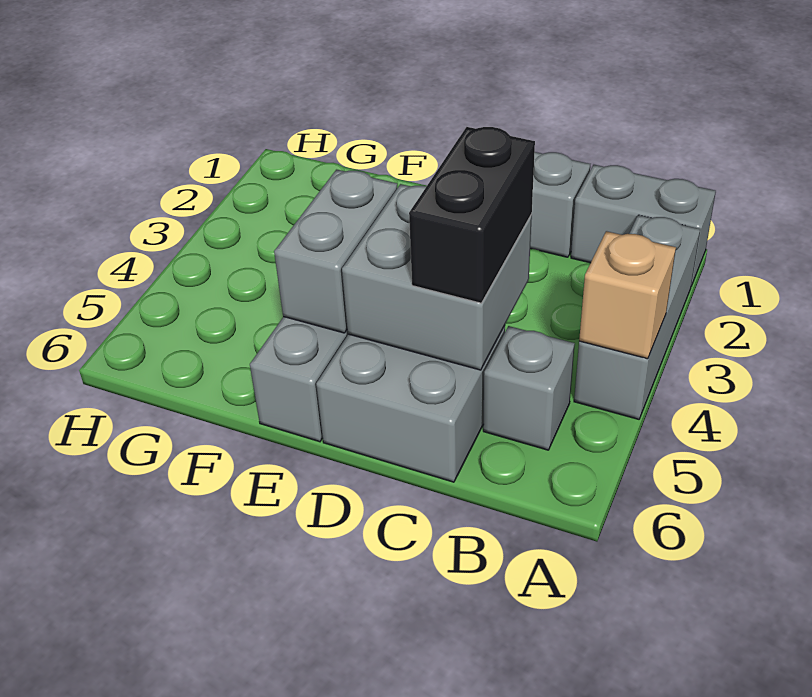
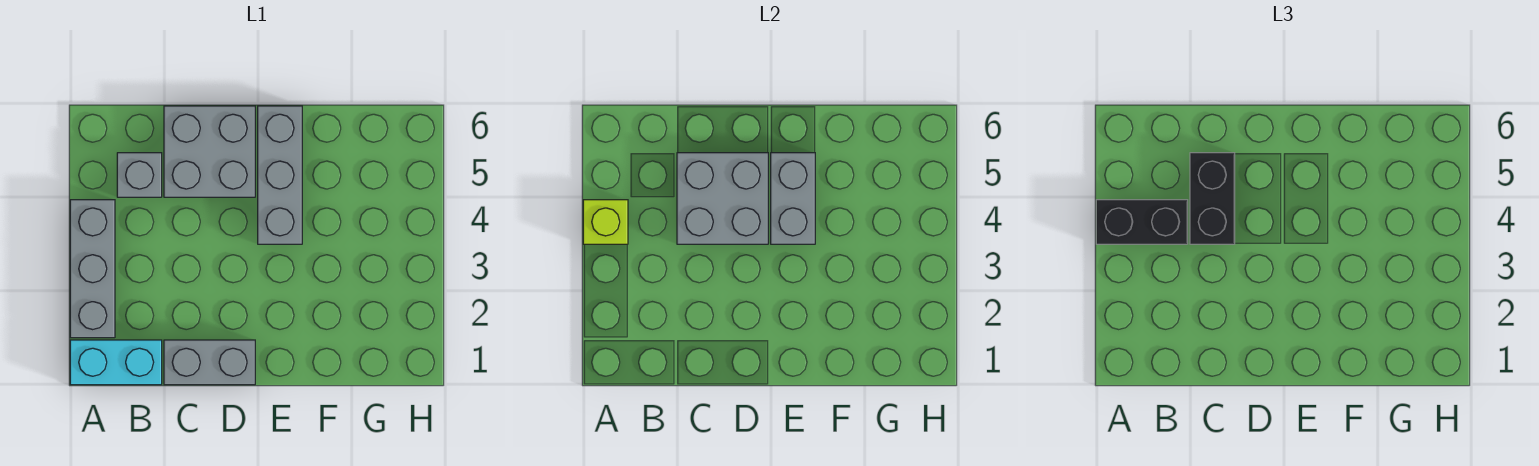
grey 1x2 brick [571,165,716,286] -> cyan 1x2 brick [70,340,162,385]
tan 1x1 brick [579,231,676,359] -> lime 1x1 brick [583,200,628,244]
none -> black 1x2 brick [1096,200,1188,244]

